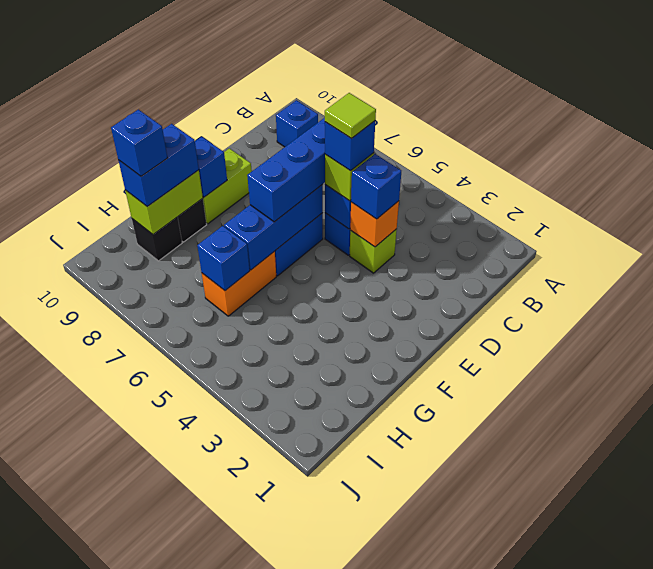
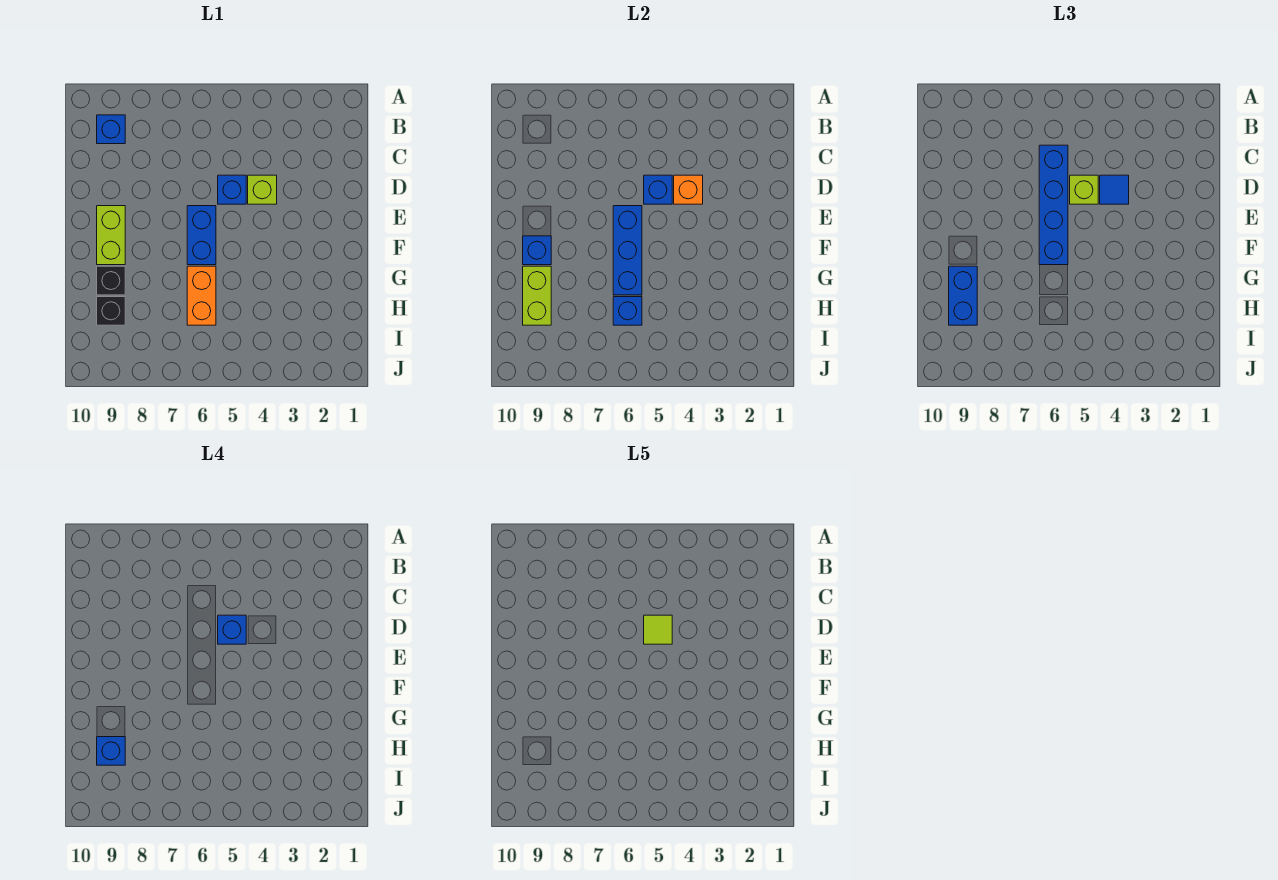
blue 1x1 brick [351,154,401,219] -> blue 1x1 tile [1100,175,1129,204]

